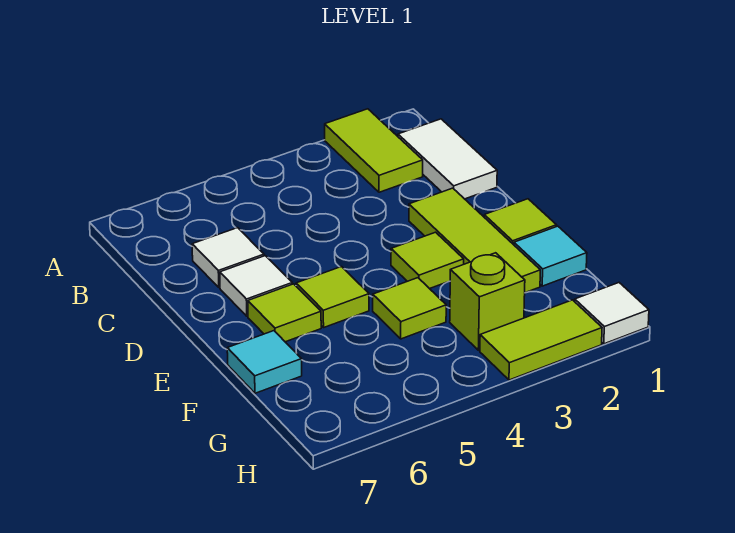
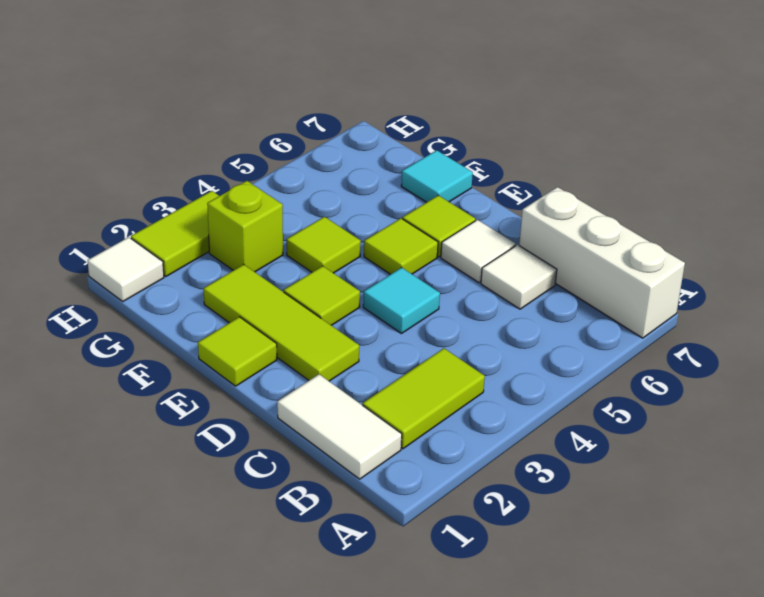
lime 1x2 tile [325,109,423,192] -> lime 1x2 tile turned to [363,348,485,449]
none -> white 1x3 brick [519,187,685,338]
cyan 1x1 tile [514,226,587,286] -> cyan 1x1 tile moved to [363,267,440,334]

